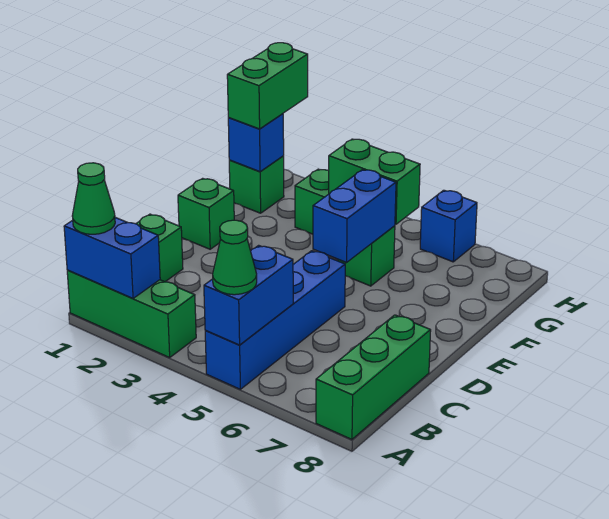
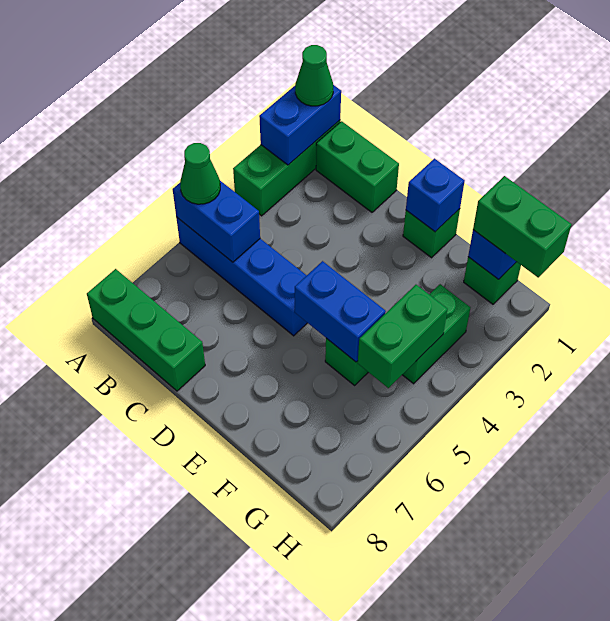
blue 1x1 brick [420,190,477,262] -> blue 1x1 brick moved to [406,159,465,232]

